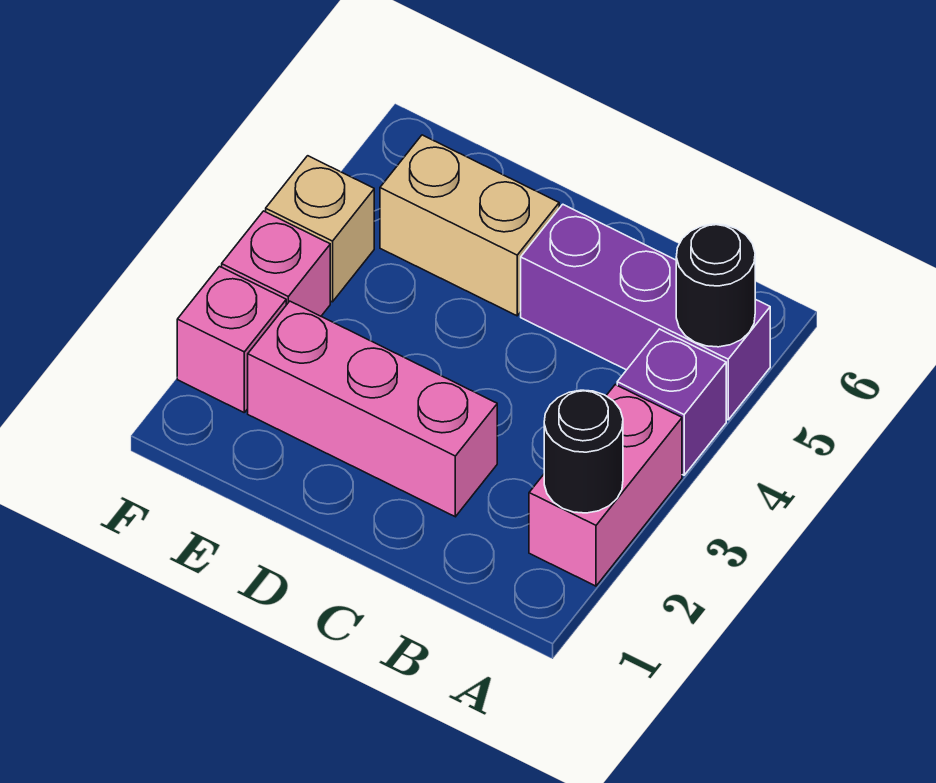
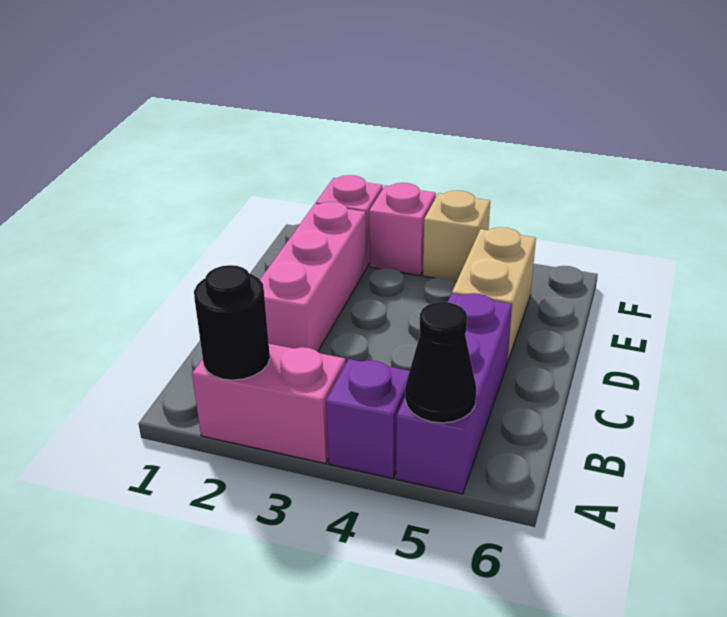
black 1x1 round brick [676,224,755,347] -> black 1x1 cone [405,302,476,423]

